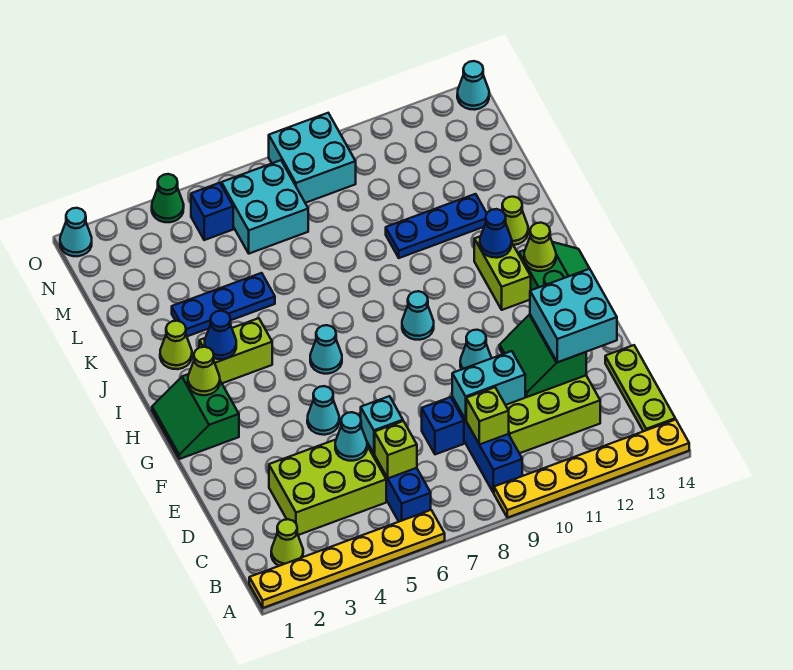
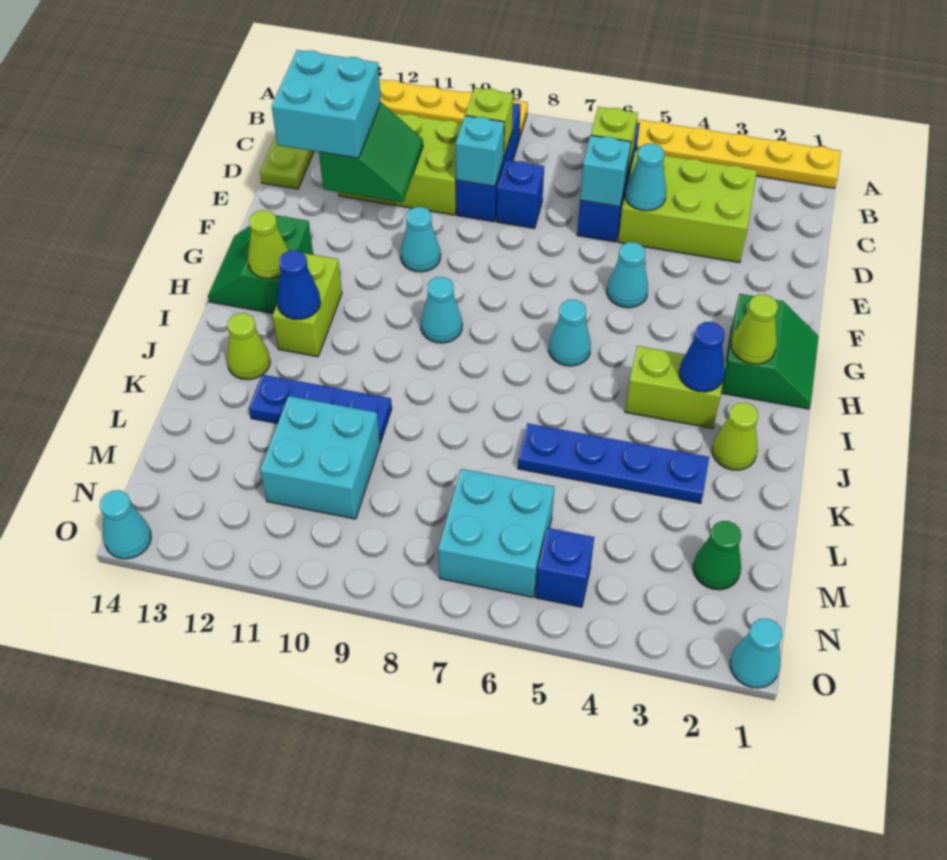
lime 1x1 cone [271,519,303,566] -> none
cyan 1x2 brick [452,351,525,419] -> cyan 1x1 brick [456,116,504,186]
blue 1x3 plate [172,273,275,336] -> blue 1x4 plate [518,423,709,503]
cyan 2x2 brick [269,113,356,203] -> cyan 2x2 brick moved to [260,396,380,519]
green 1x1 cone [152,174,184,222] -> green 1x1 cone moved to [693,521,741,590]

